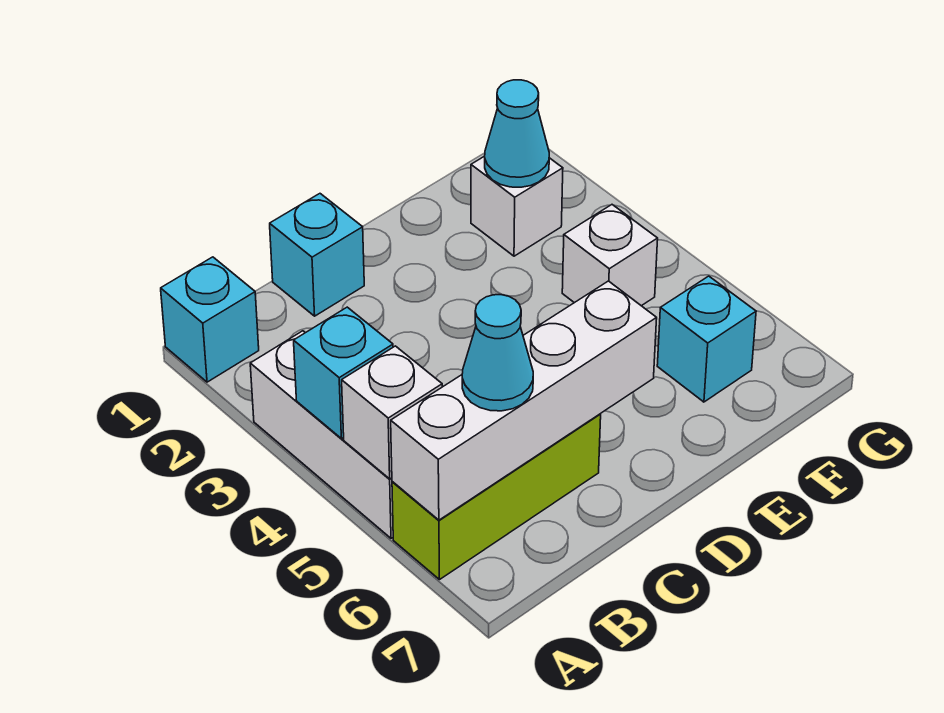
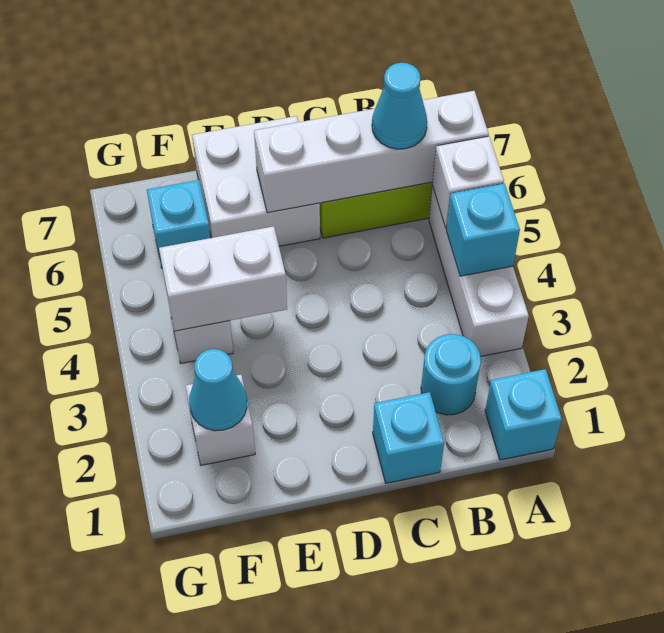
none -> cyan 1x1 round brick [421,334,481,415]
none -> white 2x2 brick [192,116,320,246]
none -> white 1x2 brick [159,226,287,331]

